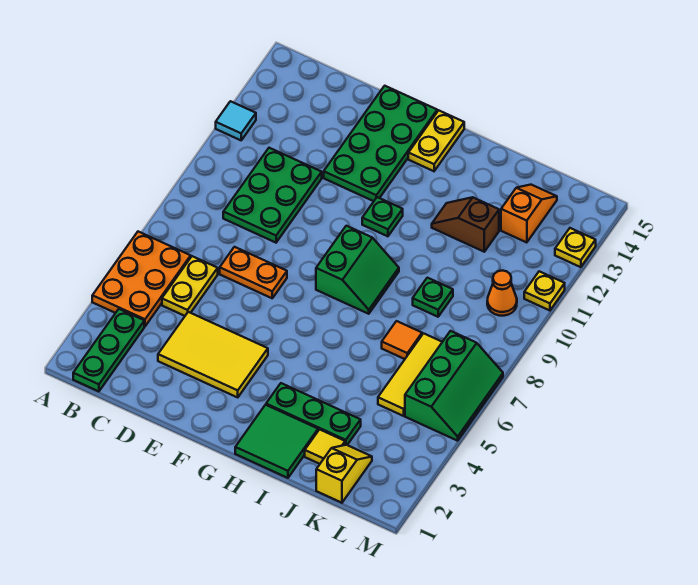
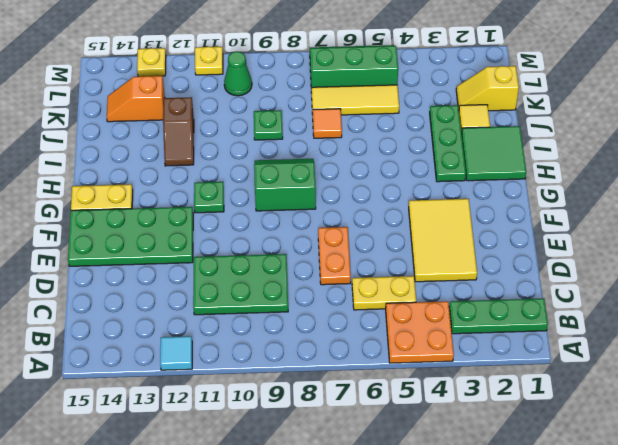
orange 2x3 plate [92,232,191,326] -> orange 2x2 plate [386,301,454,363]
orange 1x1 cone [487,271,517,316] -> green 1x1 cone [224,52,252,96]

